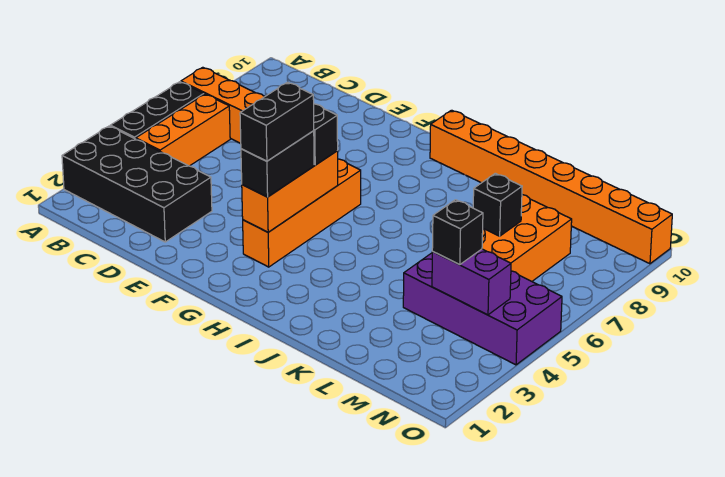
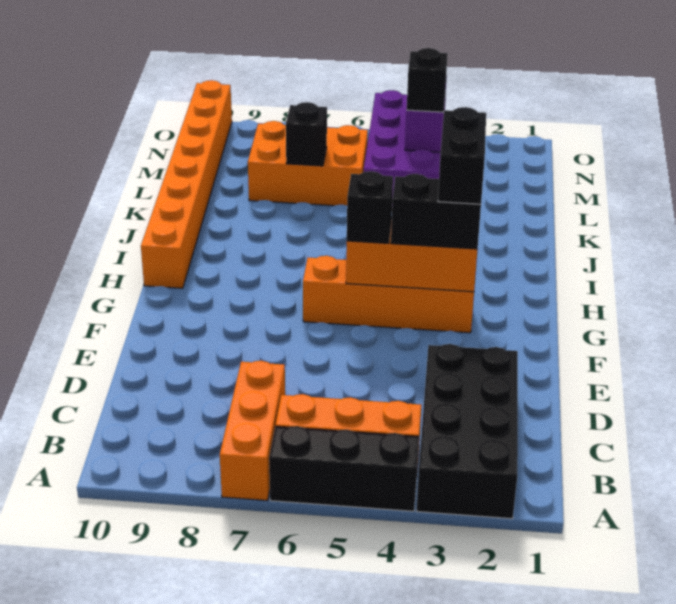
black 1x2 brick [240,82,314,161] -> black 1x2 brick turned to [438,107,486,204]

